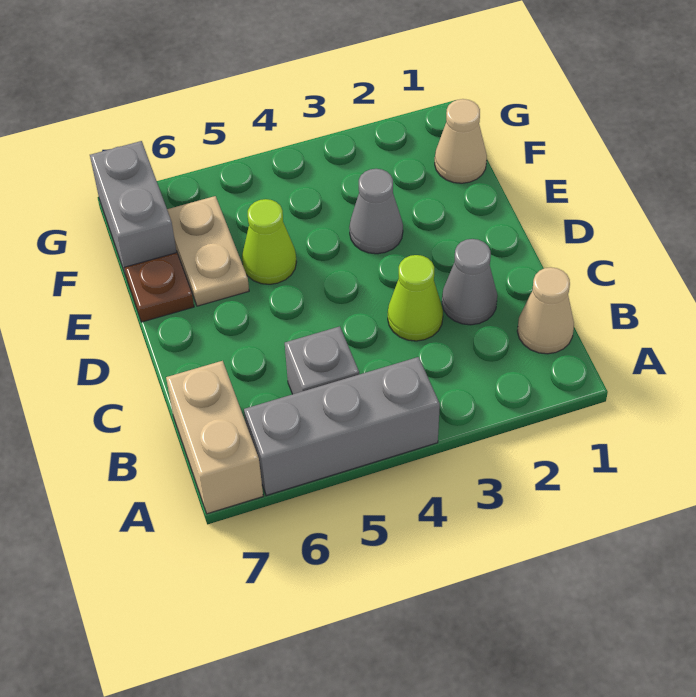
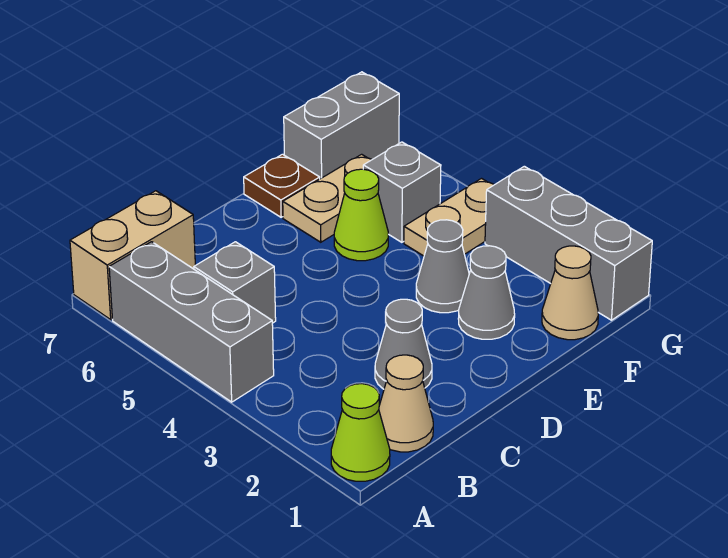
lime 1x1 cone [388,255,443,341] -> lime 1x1 cone moved to [331,384,390,481]
none -> grey 1x1 cone [458,246,515,339]
none -> tan 1x2 plate [404,179,494,256]
none -> grey 1x1 brick [363,142,441,242]
none -> grey 1x3 brick [485,166,652,320]

